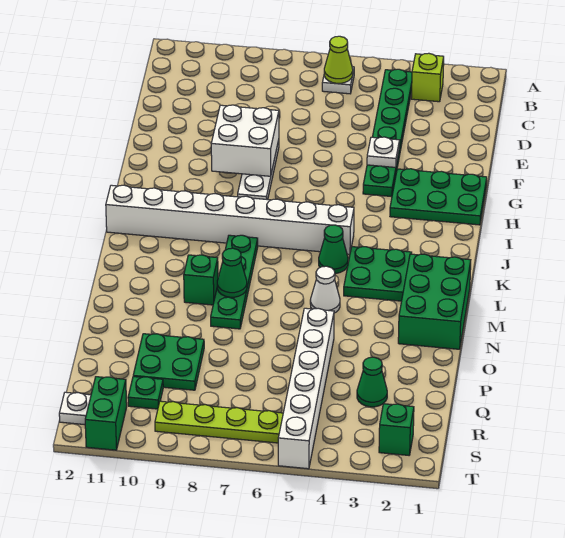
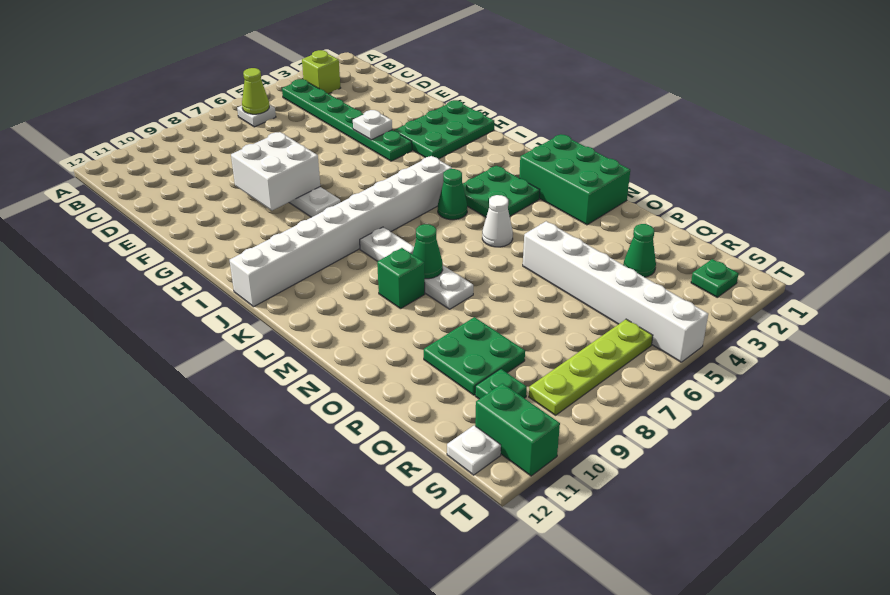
green 1x4 plate [211,235,258,329] -> white 1x4 plate [360,227,473,309]
green 1x1 brick [379,404,414,455] -> green 1x1 plate [691,259,739,297]

